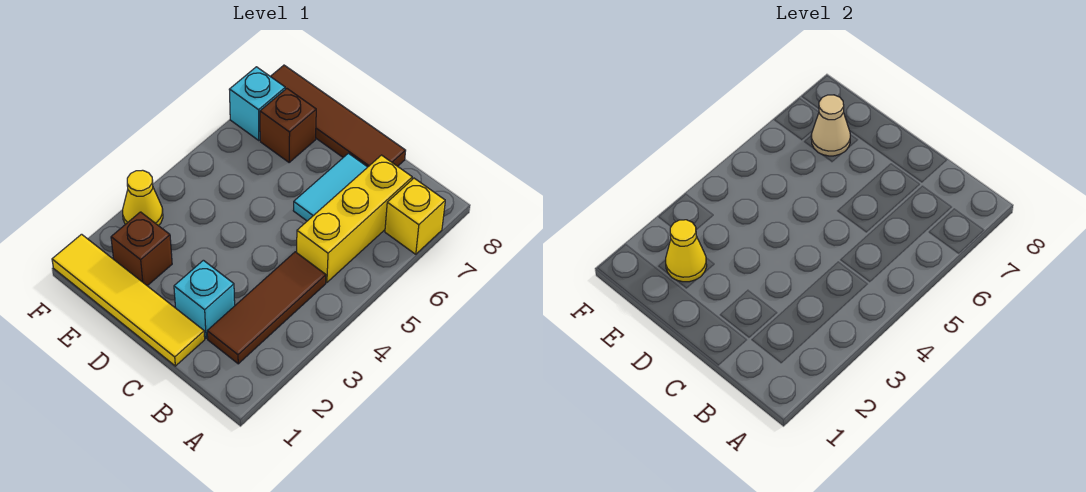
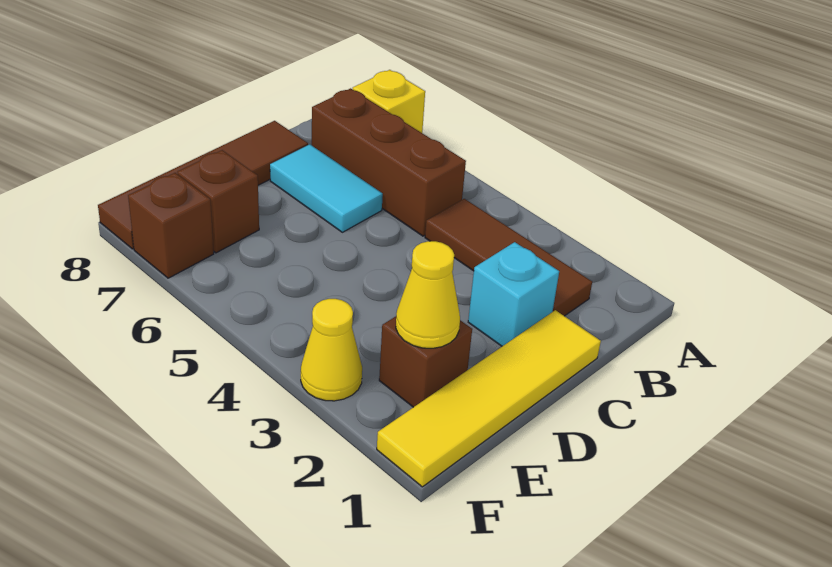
yellow 1x3 brick [297,155,412,283] -> brown 1x3 brick [312,88,466,236]
tan 1x1 cone [811,95,850,156] -> none
cyan 1x1 brick [229,67,285,140] -> brown 1x1 brick [128,173,214,278]

